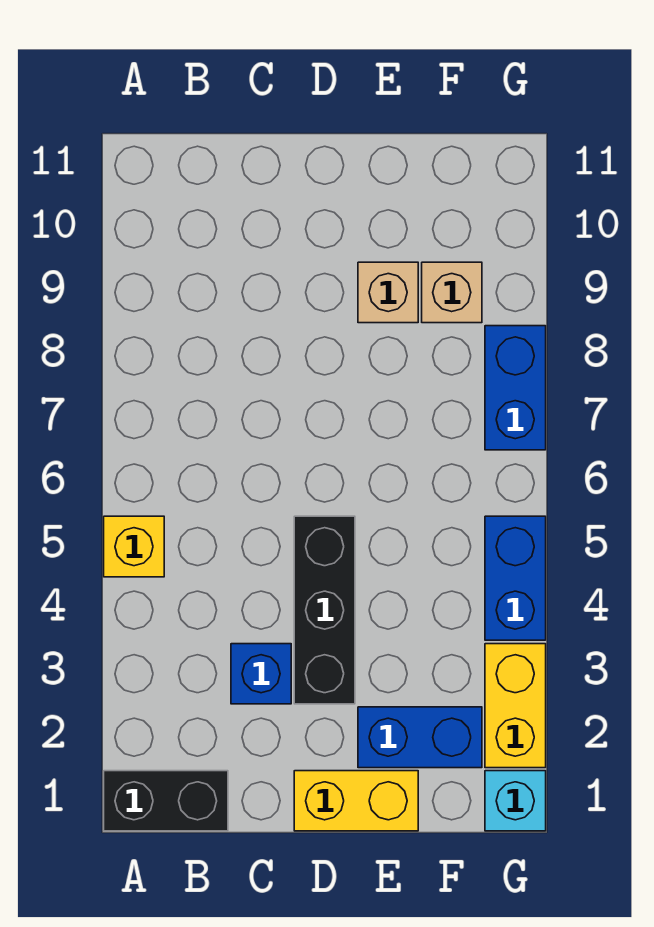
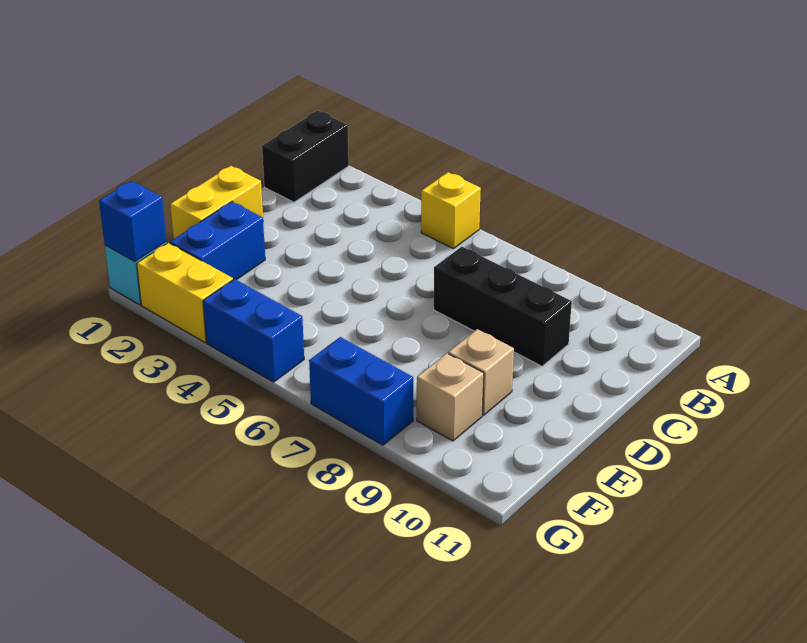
blue 1x1 brick [231,644,291,704] -> blue 1x1 brick moved to [99,181,167,261]
black 1x3 brick [294,516,355,704] -> black 1x3 brick moved to [434,247,572,366]

